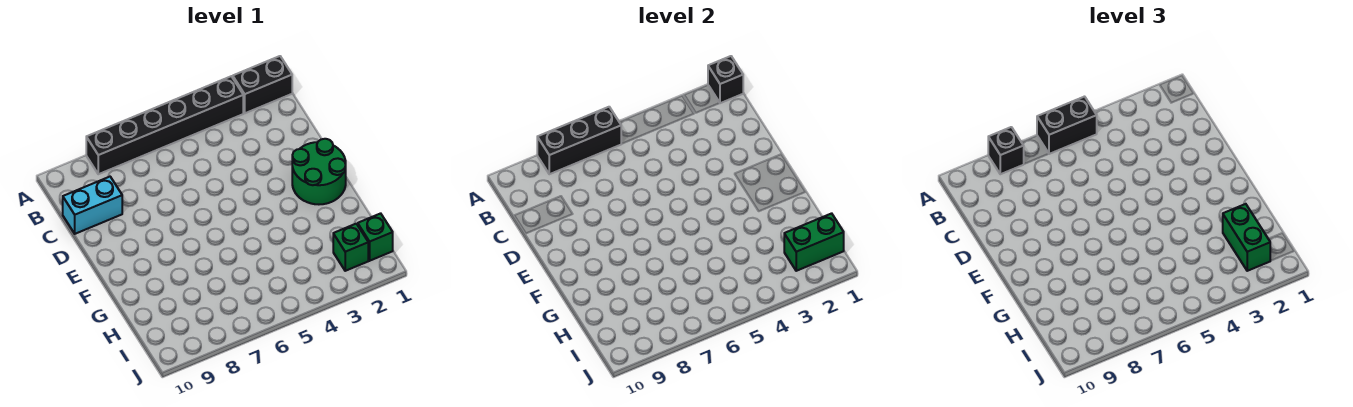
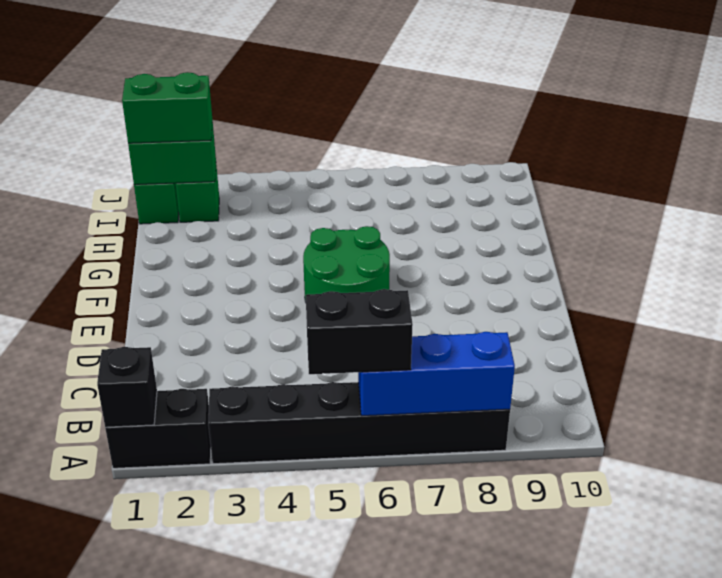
black 1x3 brick [537,107,621,174] -> blue 1x3 brick [358,332,515,416]
black 1x1 brick [988,127,1024,174] -> none
cyan 1x2 brick [63,177,122,234] -> none
green 2x2 round brick [292,139,346,204] -> green 2x2 round brick moved to [303,226,390,302]
green 1x2 brick [1223,204,1270,271] -> green 1x2 brick turned to [122,72,212,143]

